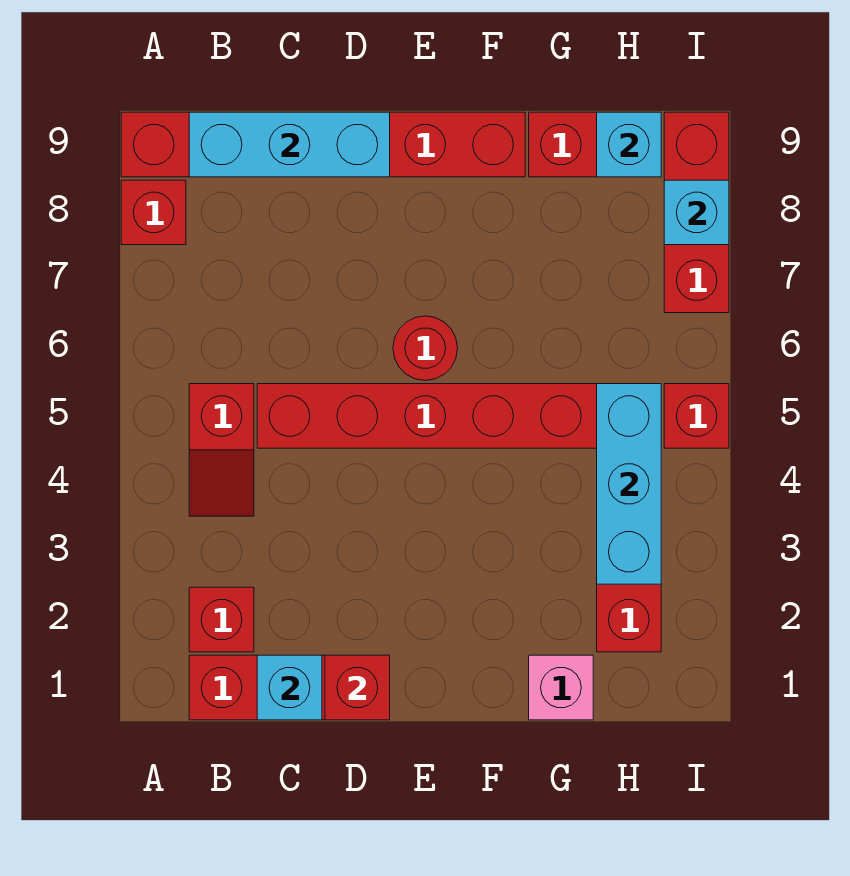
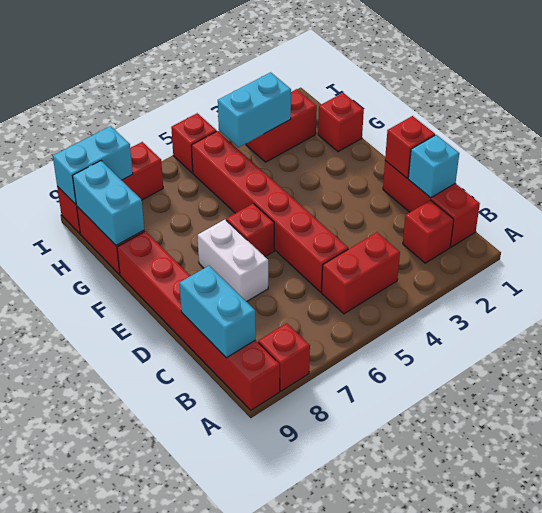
red 1x2 slope [189,384,254,516] -> red 1x2 brick [322,232,400,314]
cyan 1x3 brick [189,112,390,177] -> cyan 1x2 brick [180,266,256,358]
none -> white 1x2 brick [197,220,268,302]
red 1x1 round brick [393,316,458,381] -> red 1x1 brick [226,204,274,257]
pink 1x1 brick [529,655,593,720] -> red 1x1 brick [318,93,364,152]
cyan 1x3 brick [597,384,661,584] -> cyan 1x2 brick [218,72,291,147]
cyan 1x1 brick [597,112,661,177] -> cyan 1x2 brick [73,161,144,245]
cyan 1x1 brick [664,180,729,245] -> cyan 1x2 brick [53,126,133,204]

